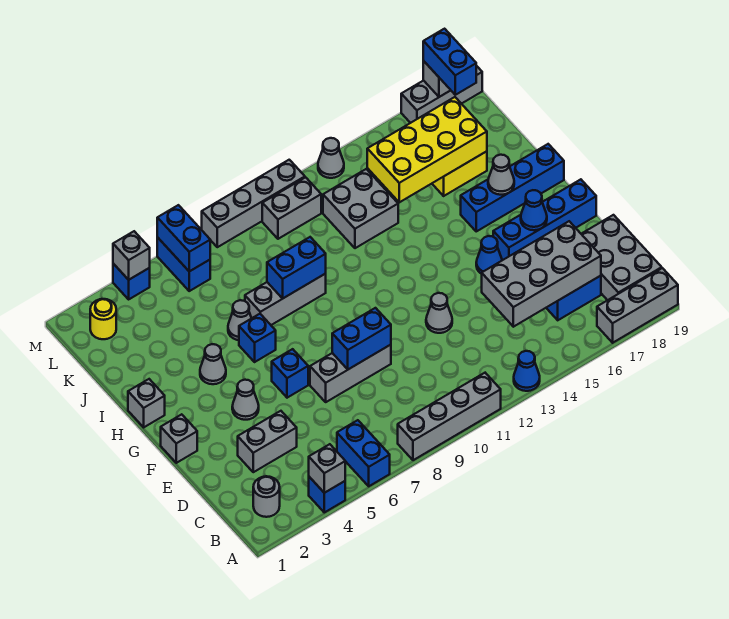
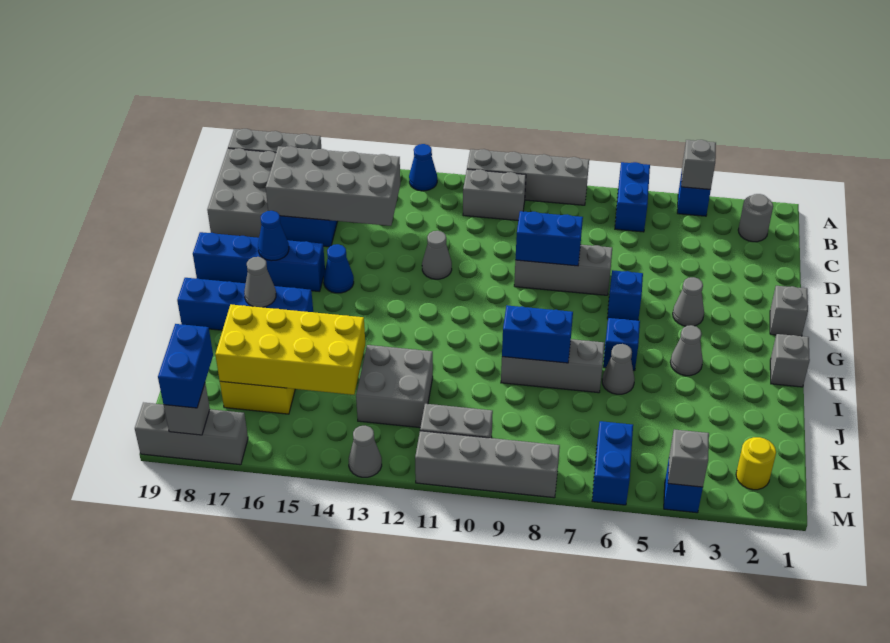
grey 1x2 brick [238,411,297,472] -> grey 1x2 brick moved to [463,169,526,220]
blue 1x2 brick [157,205,210,271] -> none

